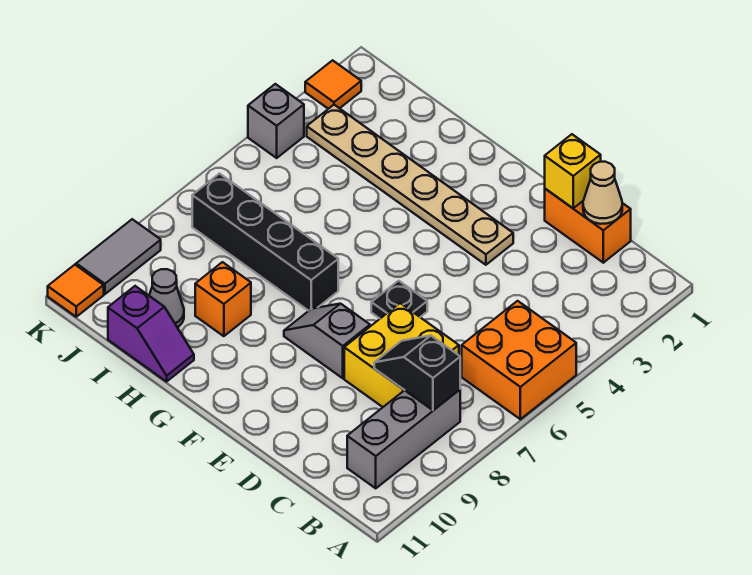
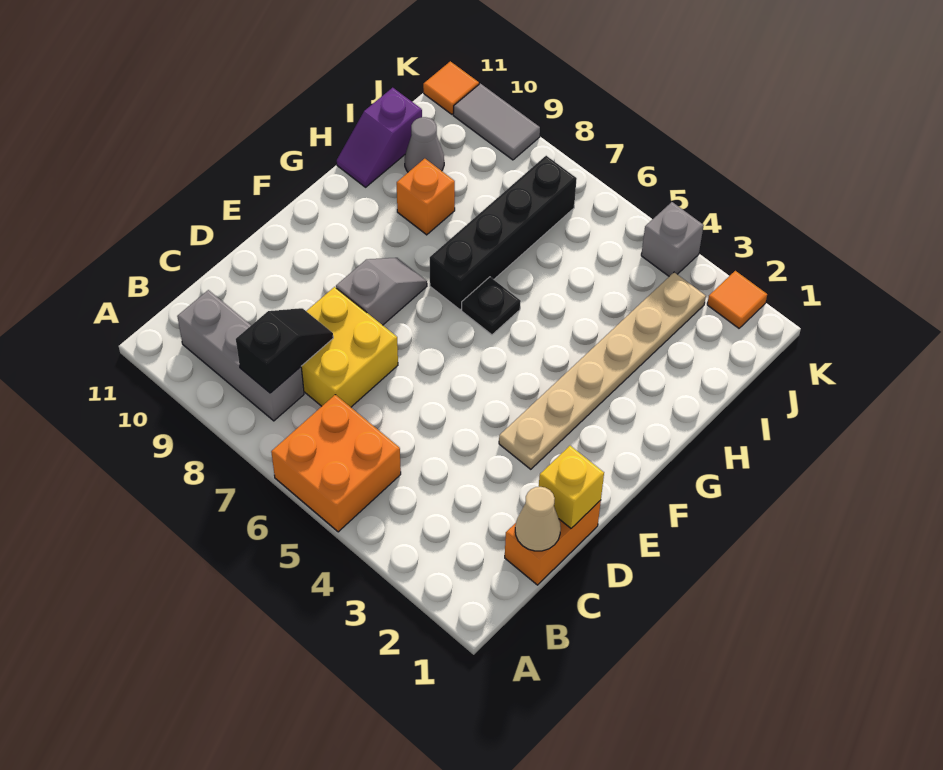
black 1x1 plate [371,281,427,318] -> black 1x1 plate moved to [462,277,521,335]

